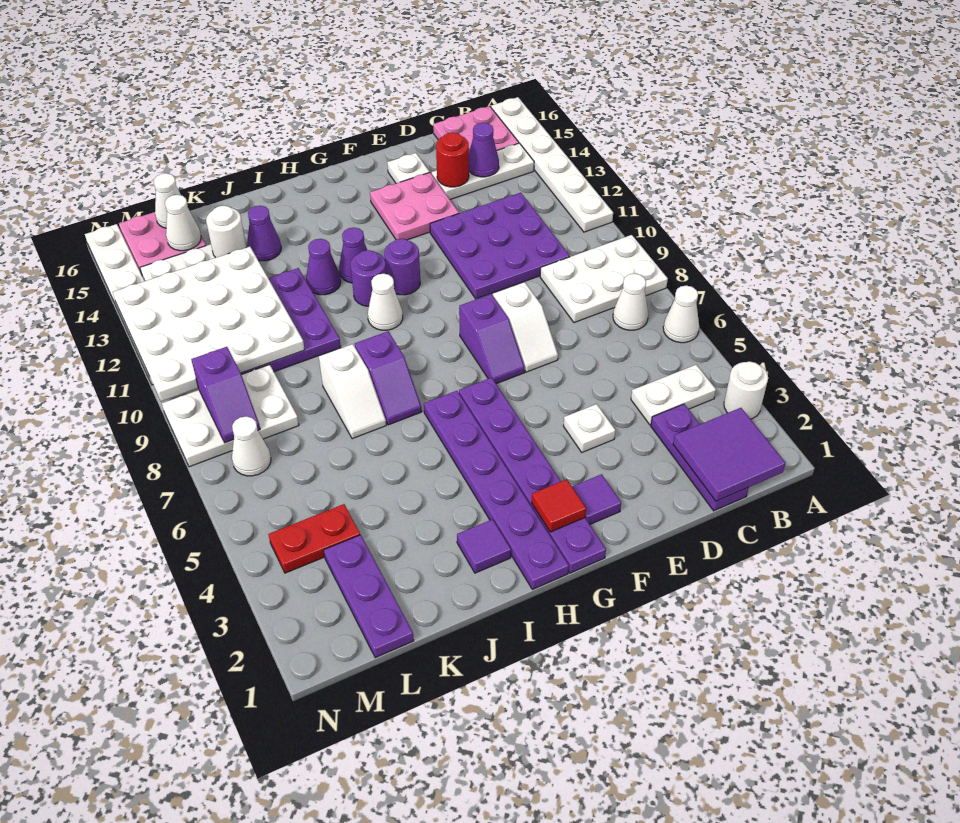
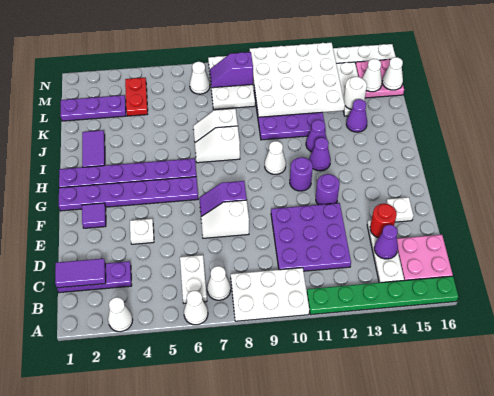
white 1x1 round brick [724,362,768,419] -> white 1x1 cone [108,297,133,332]
white 2x3 plate [540,235,668,323] -> white 2x3 plate turned to [231,268,309,321]
white 1x6 plate [491,97,613,232] -> green 1x6 plate [307,276,458,315]
purple 2x2 tile [673,408,786,501] -> purple 1x2 tile [55,258,106,288]
white 1x2 plate [631,365,716,425] -> white 1x2 plate moved to [180,255,207,303]
pink 2x2 plate [370,173,459,240] -> none
red 1x1 tile [532,479,586,532] -> none
purple 1x1 round brick [351,250,386,306] -> purple 1x1 round brick moved to [316,174,340,205]
purple 1x1 tile [457,519,511,573] -> purple 1x2 tile [82,130,105,167]
purple 1x2 slope [355,331,422,425] -> white 1x2 slope [195,126,240,163]

